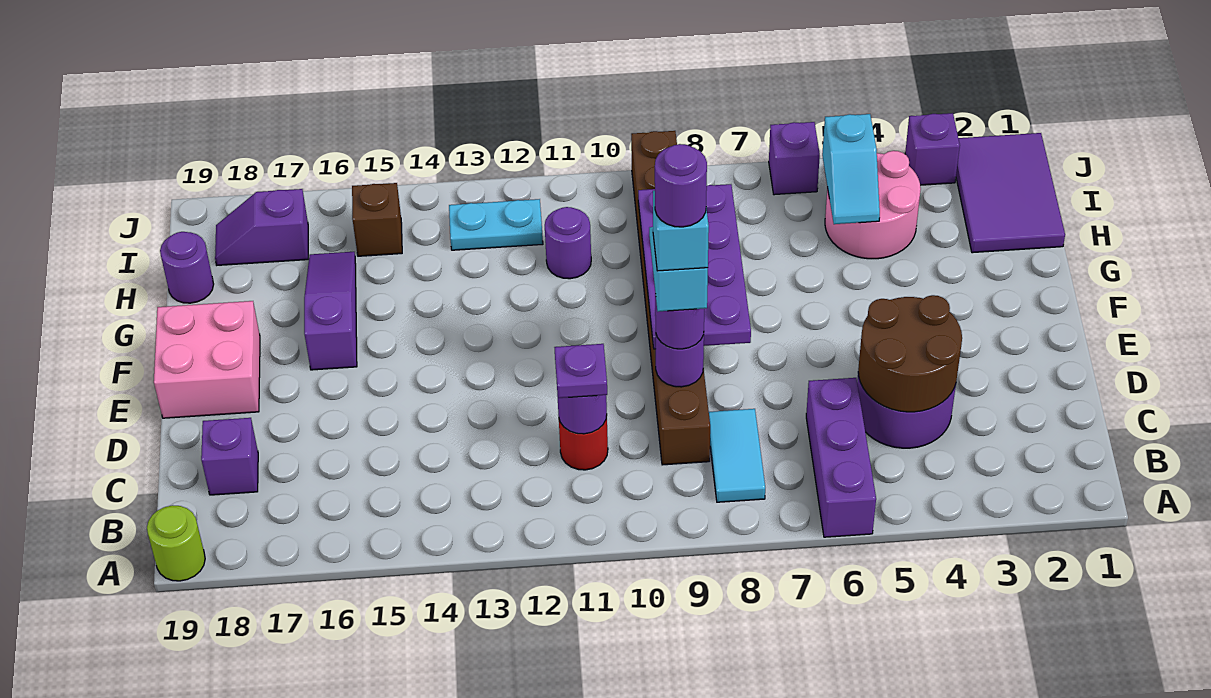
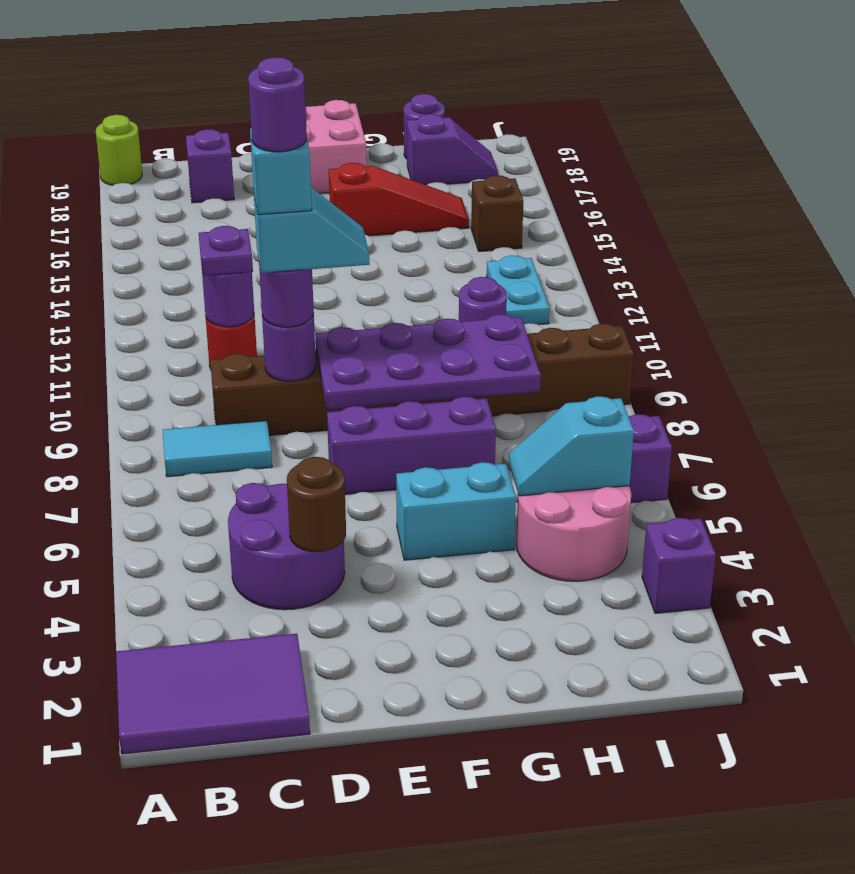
purple 1x3 brick [806,378,876,537] -> purple 1x3 brick moved to [327,397,496,494]
brown 2x2 round brick [858,295,962,412] -> brown 1x1 round brick [287,457,346,552]
none -> cyan 1x2 brick [396,462,516,560]
purple 1x3 slope [304,252,357,370] -> red 1x3 slope [329,163,469,236]
purple 2x3 tile [956,133,1065,253] -> purple 2x3 tile moved to [116,634,310,754]
purple 1x2 slope [215,189,308,265] -> purple 1x2 slope turned to [407,114,498,185]

